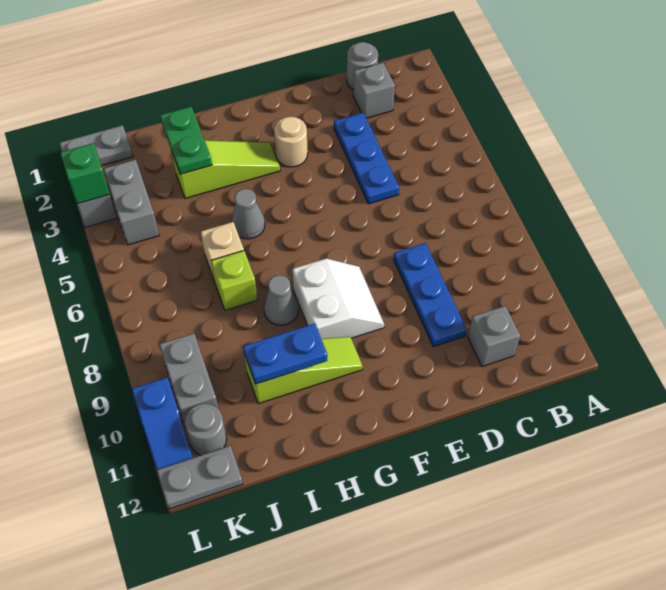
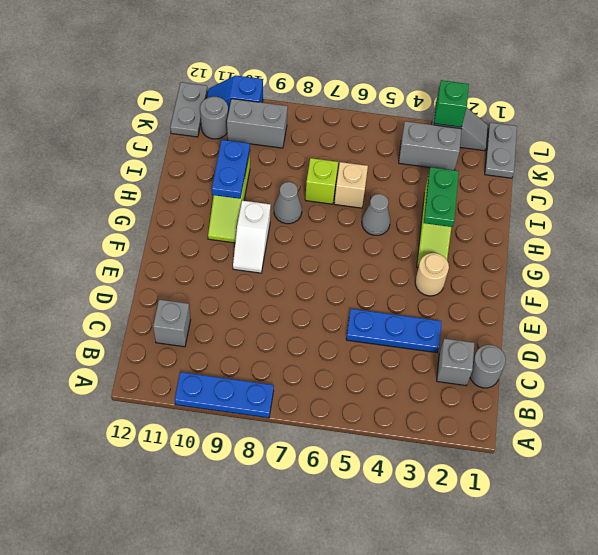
blue 1x3 plate [394,243,467,347] -> blue 1x3 plate moved to [175,372,274,418]
white 2x2 slope [292,258,384,339] -> white 1x2 slope [233,201,271,273]
green 1x2 plate [160,107,212,174] -> green 1x2 plate turned to [424,167,459,227]

